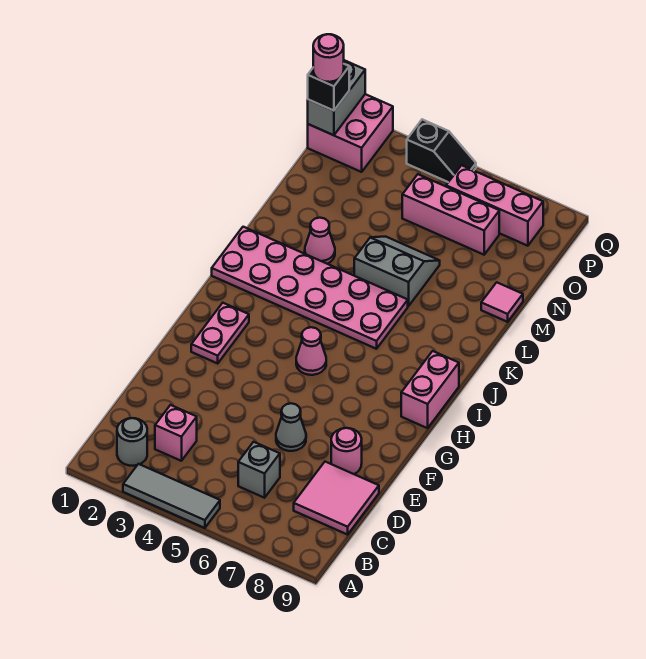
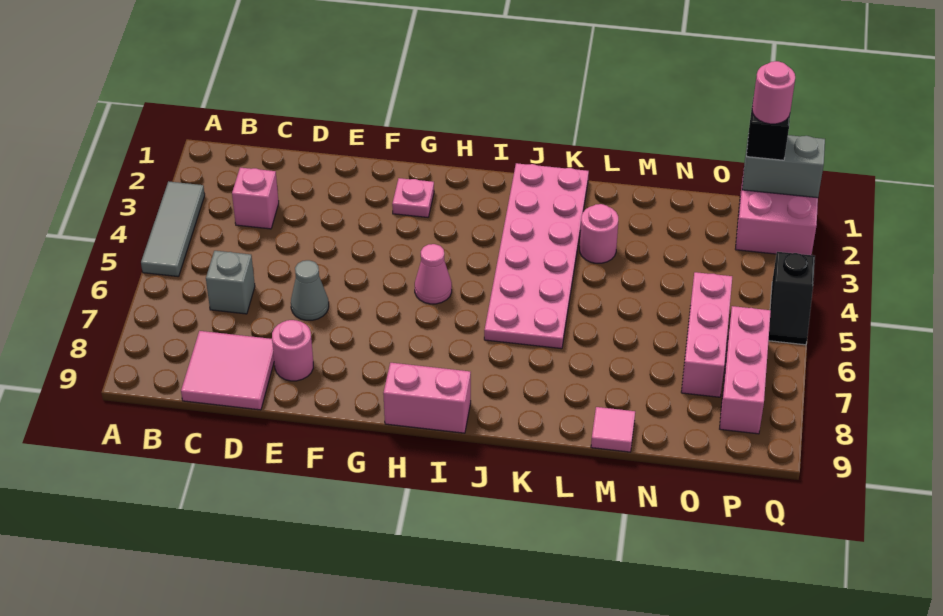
grey 1x1 round brick [117,418,147,466] -> none
pink 1x2 plate [191,303,249,363] -> pink 1x1 plate [392,178,434,217]
pink 1x1 cone [305,218,335,264] -> pink 1x1 round brick [580,204,618,263]
grey 2x2 slope [354,237,440,306] -> none

